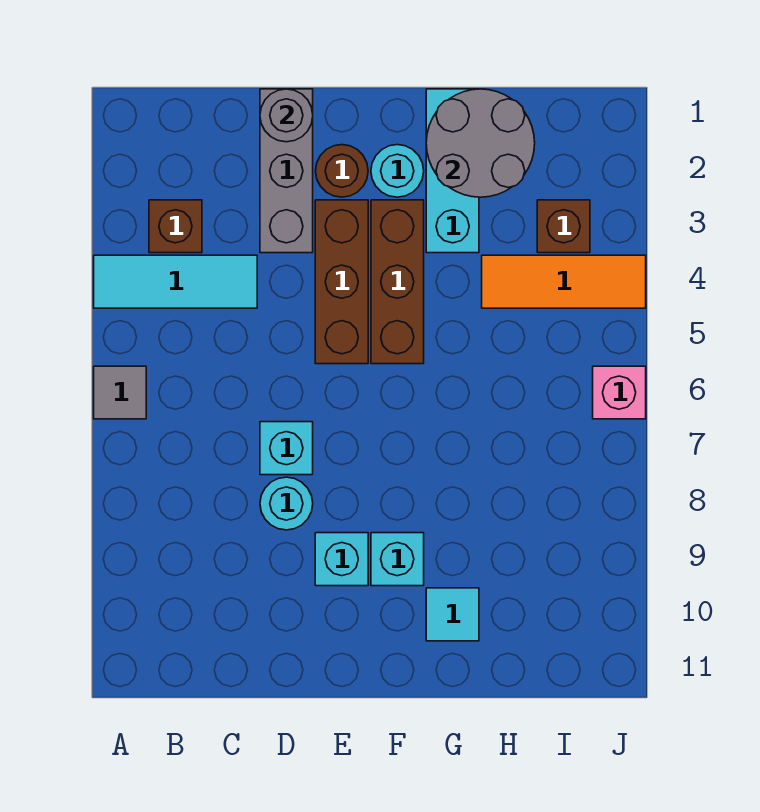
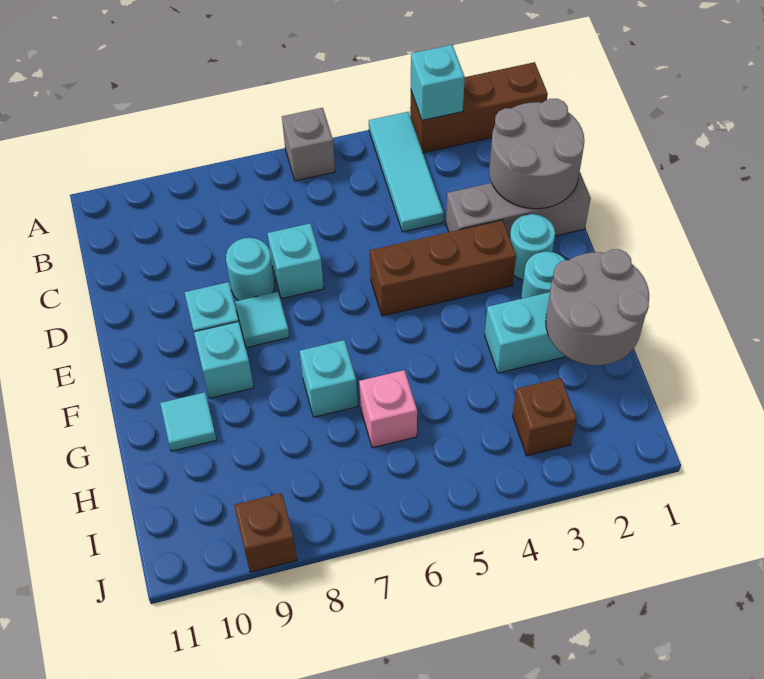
none -> cyan 1x1 brick [411,45,465,120]
grey 1x1 tile [94,366,146,419] -> grey 1x1 brick [282,108,335,181]
brown 1x1 brick [149,200,202,253] -> brown 1x1 brick moved to [234,493,297,572]
grey 1x1 round brick [260,89,313,142] -> grey 2x2 round brick [489,99,584,209]
brown 1x1 round brick [316,145,368,197] -> cyan 1x1 round brick [510,214,555,280]
none -> cyan 1x1 tile [235,292,289,348]
brown 1x3 brick [371,200,424,364] -> brown 1x3 brick moved to [410,62,548,153]
none -> cyan 1x1 brick [300,340,358,417]
orange 1x3 tile [482,255,646,308] -> none
pink 1x1 brick [593,366,646,419] -> pink 1x1 brick moved to [359,370,417,448]

